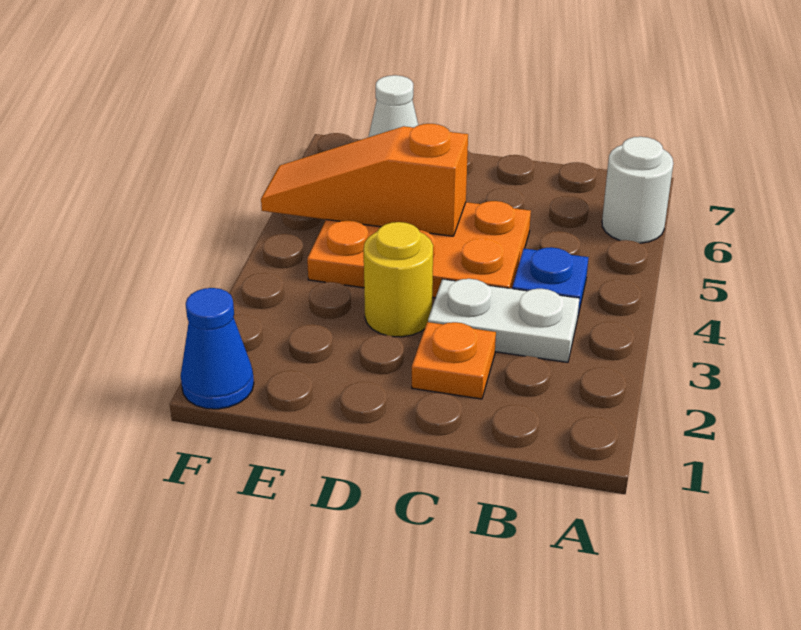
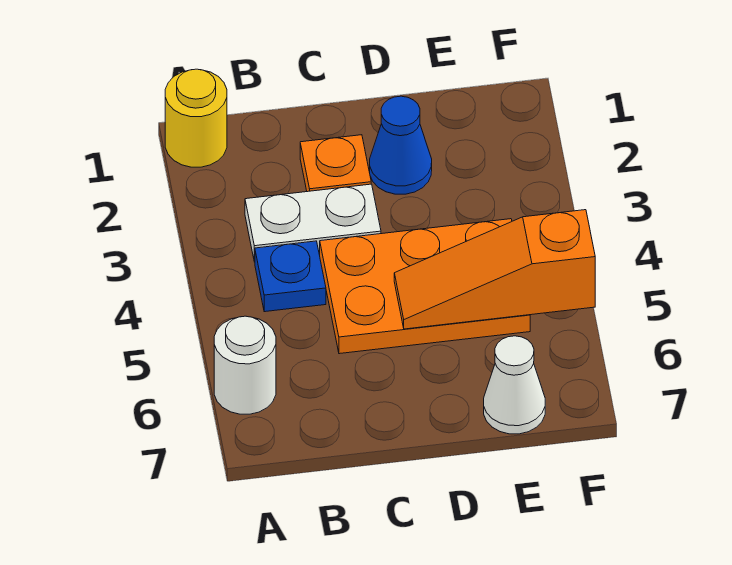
yellow 1x1 round brick [364,222,433,337] -> yellow 1x1 round brick moved to [165,69,227,167]
orange 1x3 slope [261,124,468,236] -> orange 1x3 slope turned to [394,210,595,329]
blue 1x1 cone [181,288,254,409] -> blue 1x1 cone moved to [370,96,432,194]

